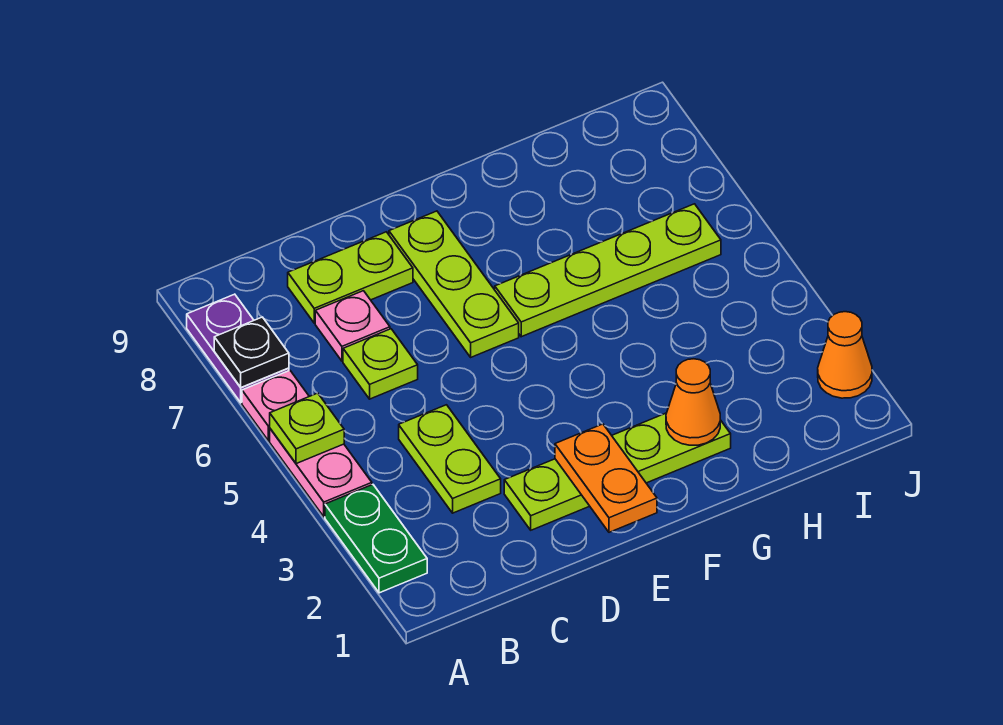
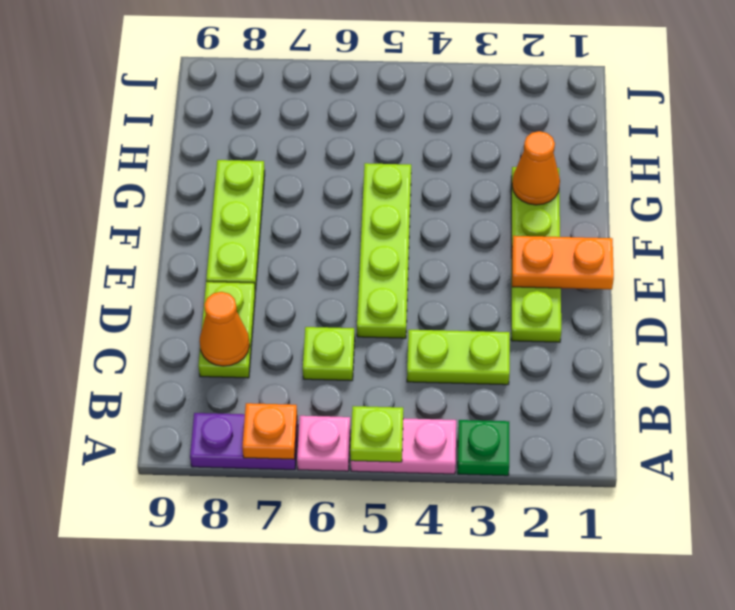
green 1x2 plate [325,485,427,593] -> green 1x1 plate [458,420,509,476]
black 1x1 plate [214,317,289,387] -> orange 1x1 plate [242,403,297,459]
pink 1x1 plate [315,291,390,361] -> none
lime 1x3 plate [389,211,519,357] -> lime 1x3 plate turned to [206,160,265,292]
lime 1x4 plate [495,204,721,337] -> lime 1x4 plate moved to [357,163,411,338]
orange 1x1 cone [818,312,872,398] -> orange 1x1 cone moved to [200,292,250,366]

